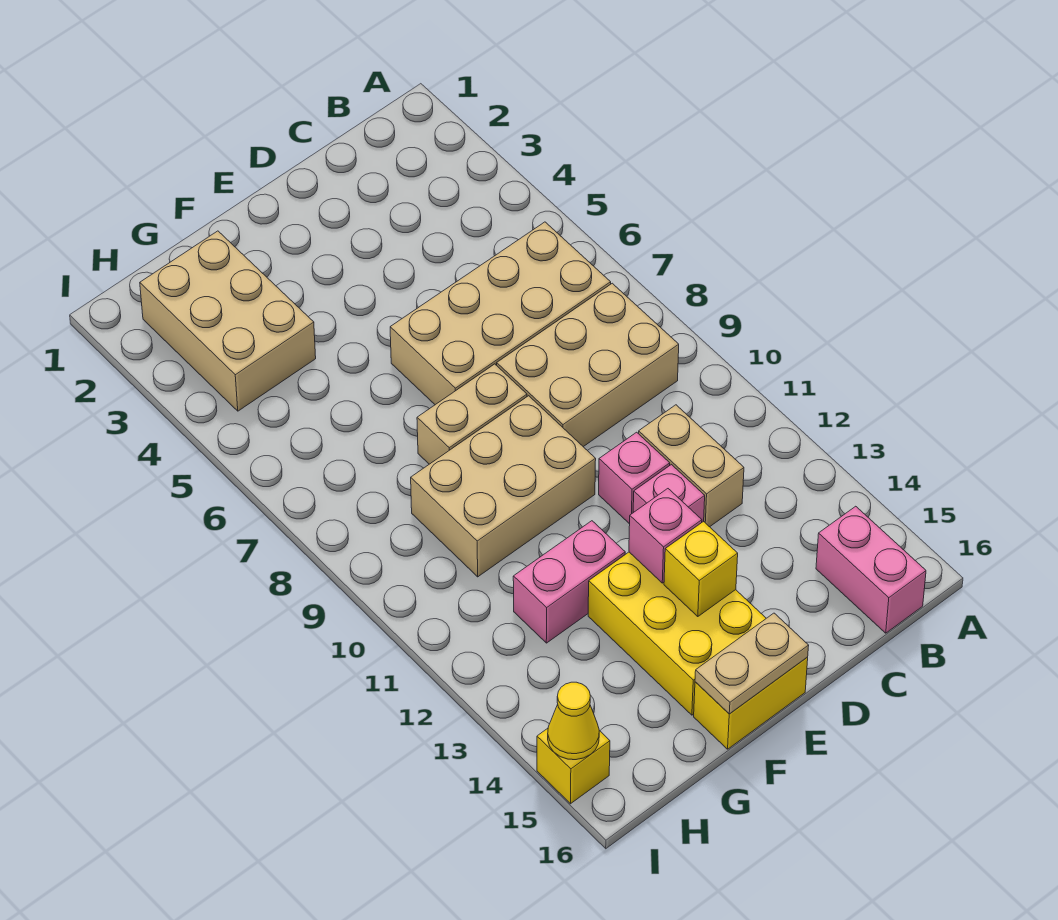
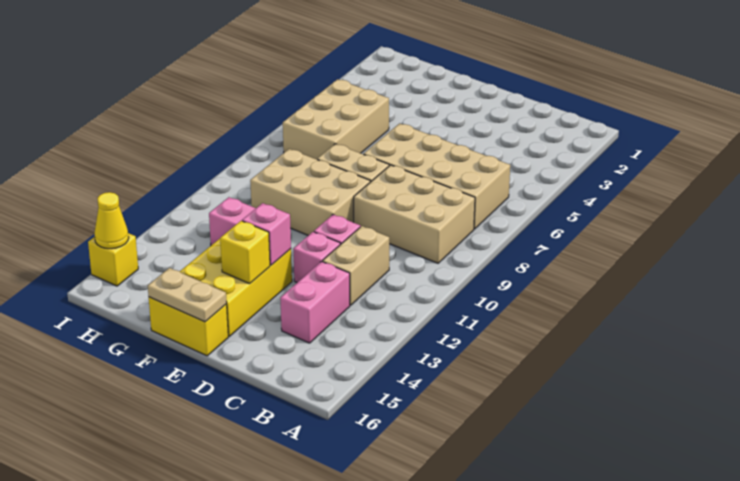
pink 1x2 brick [816,506,926,633] -> pink 1x2 brick moved to [280,261,350,343]
tan 2x3 brick [140,231,316,411] -> tan 2x3 brick moved to [283,79,389,159]

